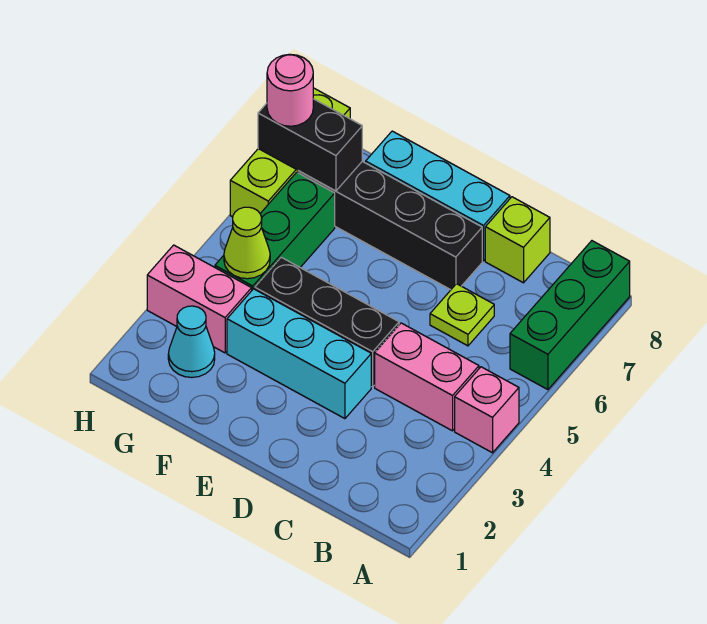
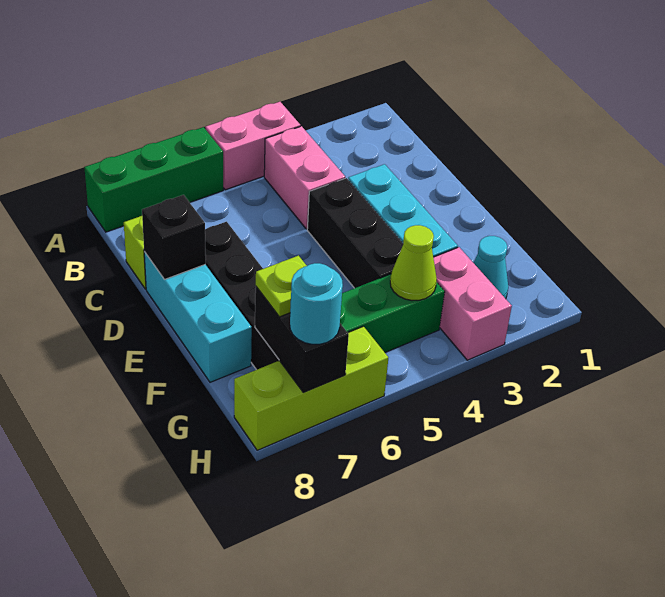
pink 1x1 brick [455,367,519,453] -> pink 1x2 brick [205,102,301,190]
lime 1x1 plate [430,284,494,346] -> lime 1x1 plate moved to [256,256,307,317]
none -> black 1x1 brick [142,195,206,279]
pink 1x1 round brick [267,54,313,126] -> cyan 1x1 round brick [290,263,343,344]

